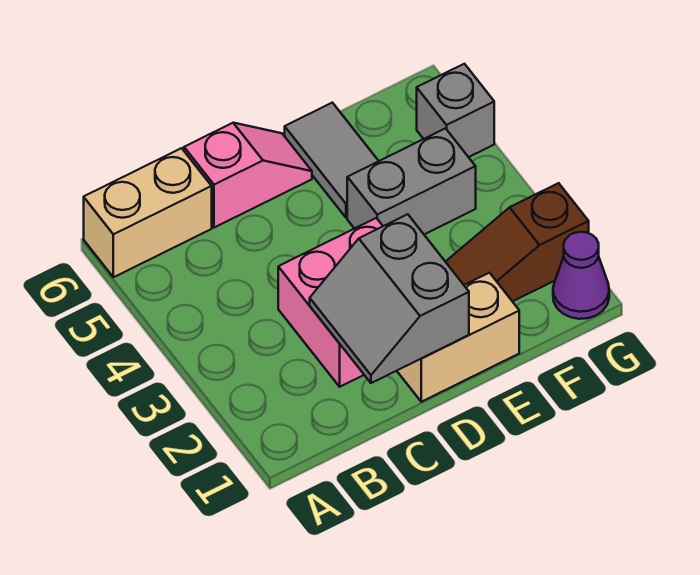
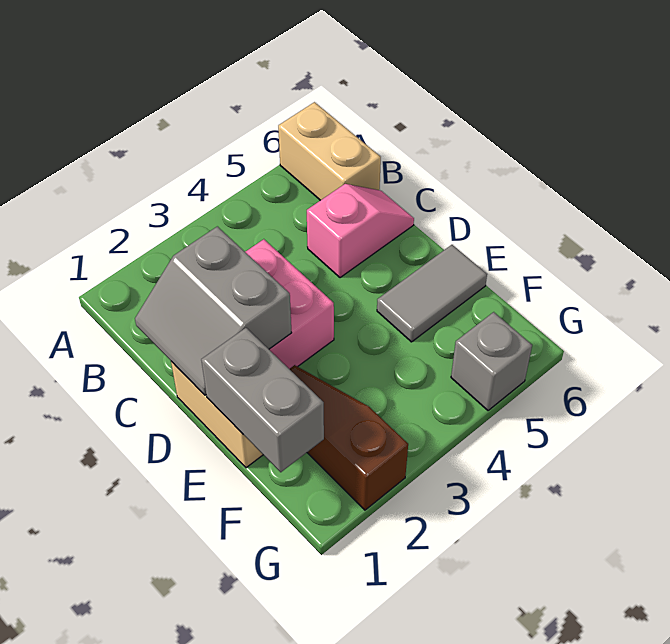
grey 2x2 slope [310,214,469,383] -> grey 2x2 slope turned to [135,226,292,395]
pink 1x2 slope [184,123,312,228] -> pink 1x2 slope turned to [307,184,414,278]
grey 1x2 brick [347,128,476,234] -> grey 1x2 brick moved to [201,328,324,472]
purple 1x1 cone [553,232,609,319] -> none

